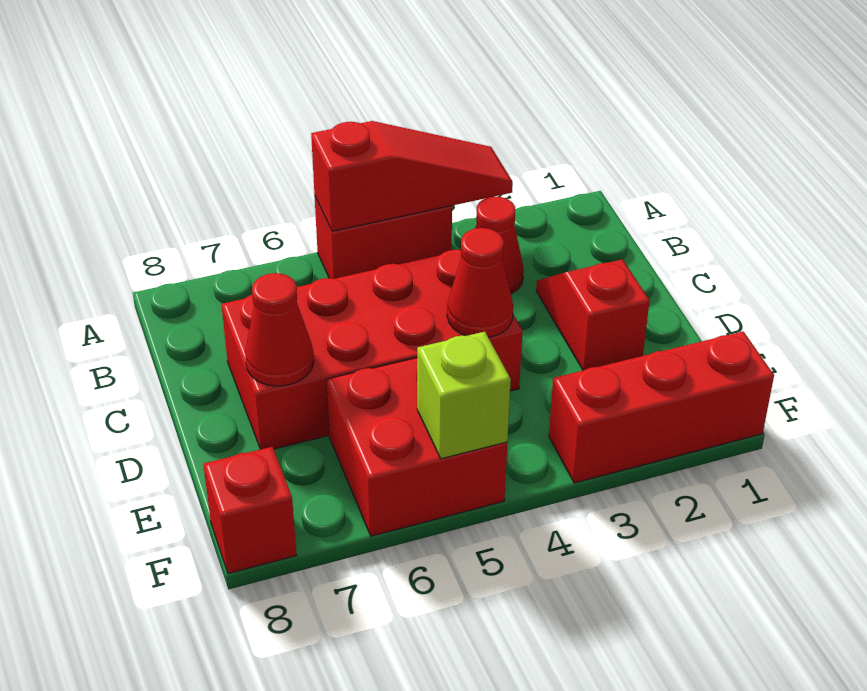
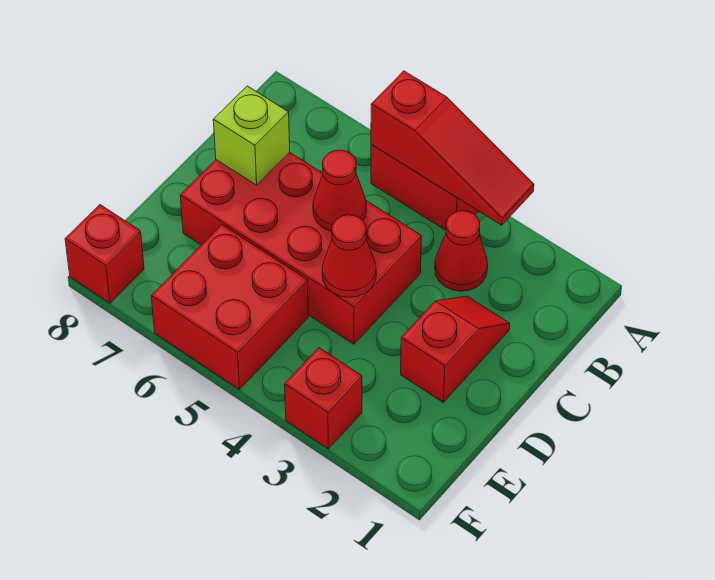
red 1x1 cone [245,273,314,386] -> red 1x1 cone moved to [313,150,366,231]
red 1x3 brick [549,331,774,483] -> red 1x1 brick [285,348,362,449]
lime 1x1 brick [417,332,511,459] -> lime 1x1 brick moved to [213,86,290,185]

